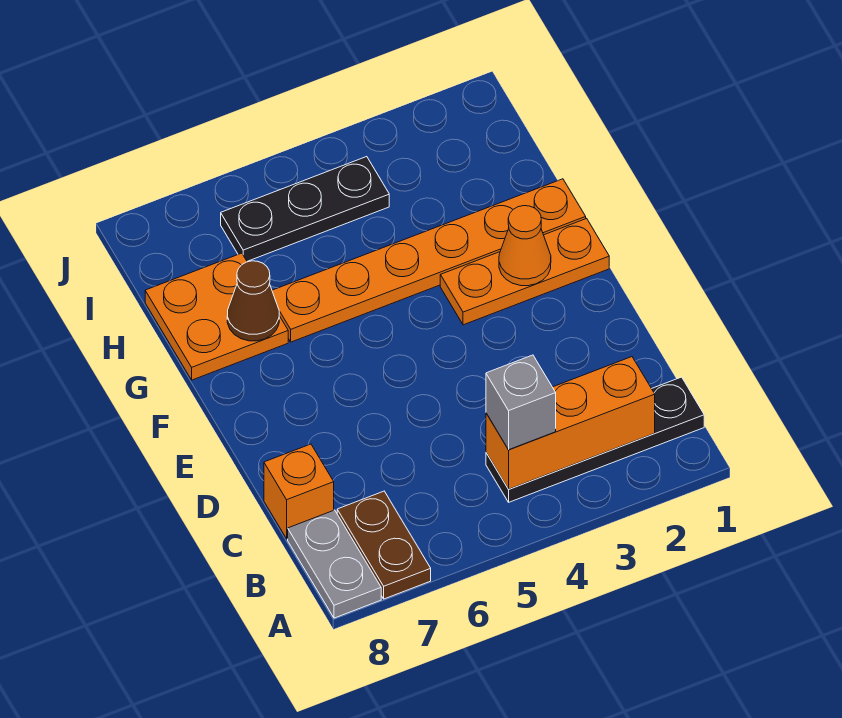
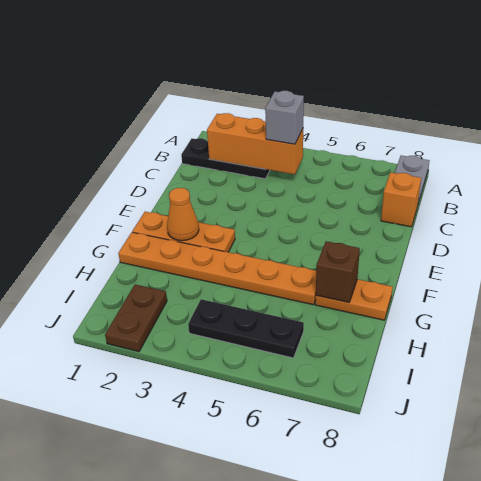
brown 1x2 plate [337,491,431,599] -> brown 1x2 plate moved to [105,284,167,352]
black 1x4 plate [486,377,704,502] -> black 1x3 plate [181,138,270,179]
orange 2x2 plate [145,253,288,380] -> orange 1x2 plate [315,279,393,320]
brown 1x1 cone [227,261,279,341] -> brown 1x1 brick [316,241,360,302]

